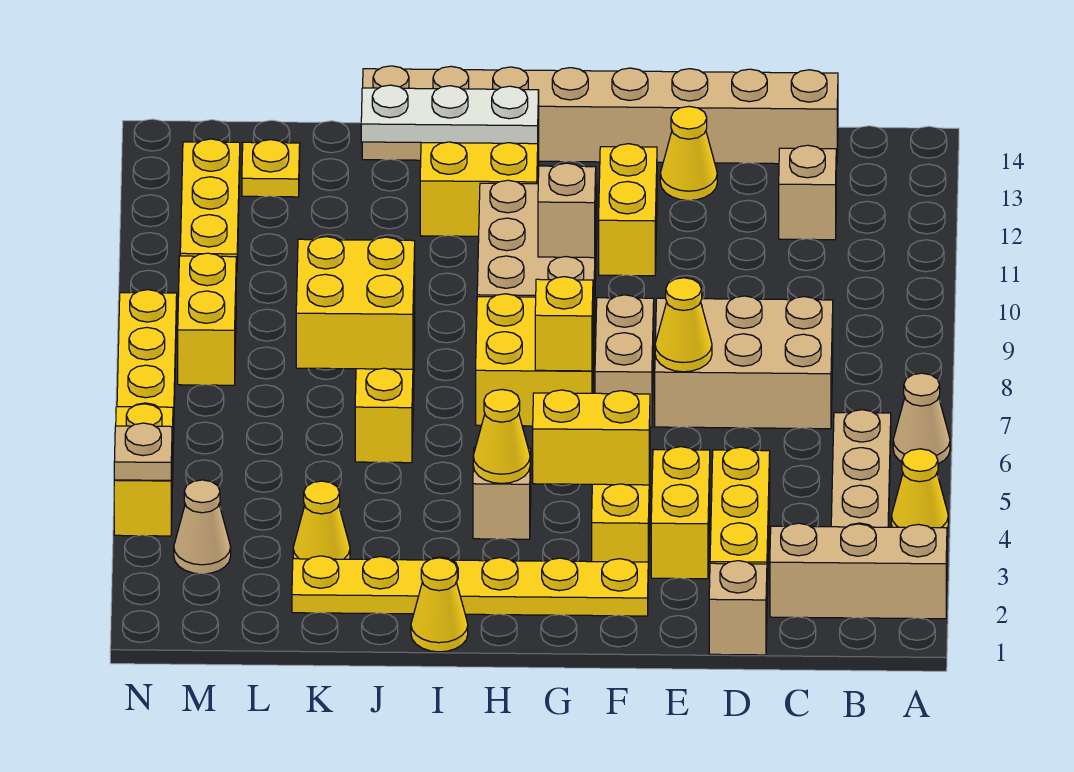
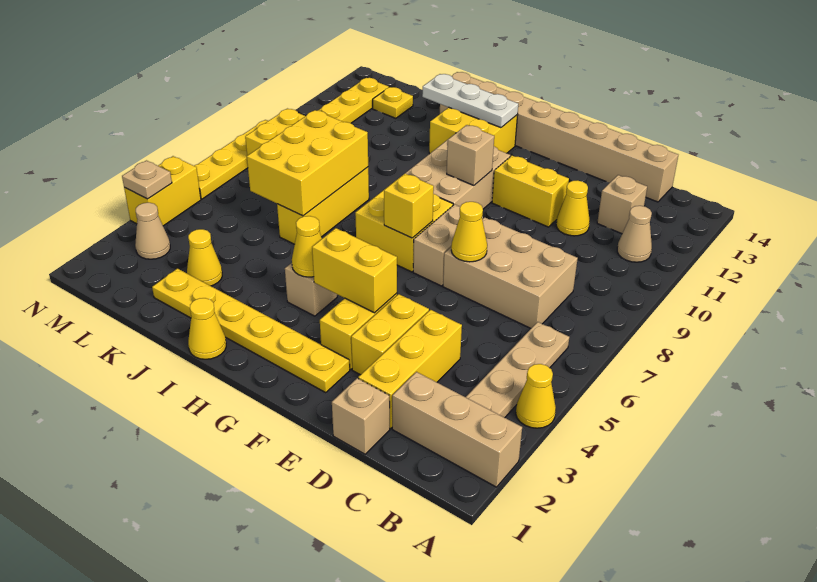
tan 1x1 cone [893,373,950,464] -> tan 1x1 cone moved to [617,206,652,262]
yellow 1x1 cone [660,106,717,200] -> yellow 1x1 cone moved to [556,180,590,236]
yellow 1x2 brick [599,144,657,276] -> yellow 1x2 brick turned to [492,156,569,227]
yellow 2x2 brick [296,237,415,369] -> yellow 2x3 brick [247,110,368,216]

